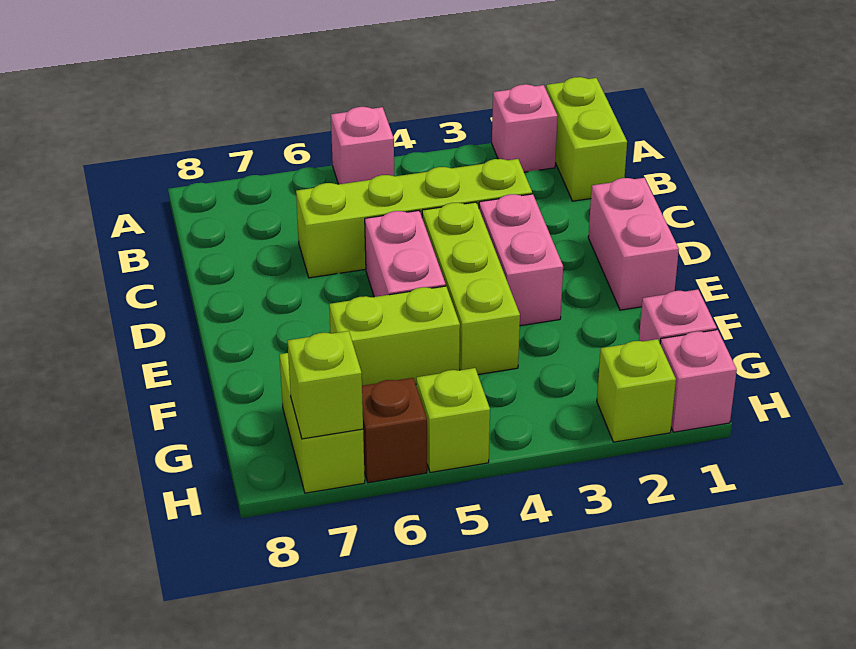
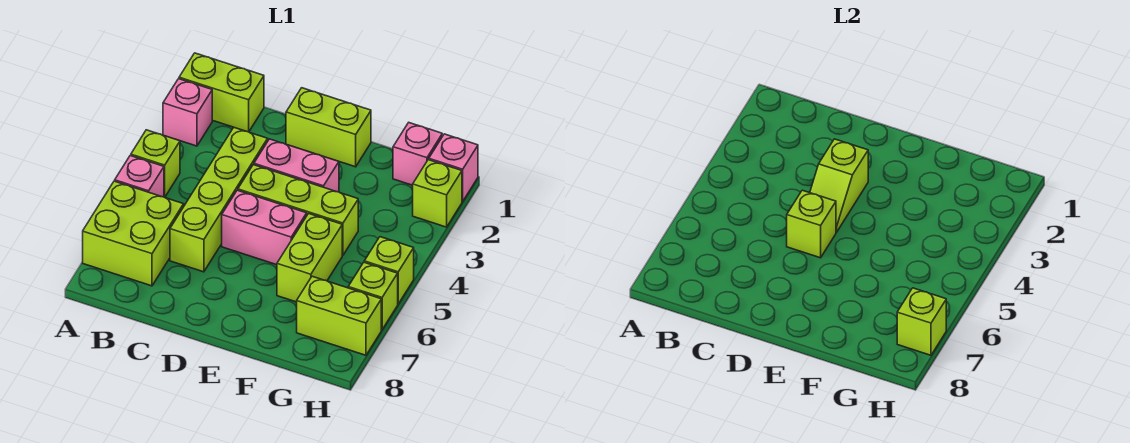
none -> lime 1x1 brick [131,130,180,197]
none -> lime 2x2 brick [83,181,184,286]
pink 1x2 brick [588,178,679,310] -> lime 1x2 brick [286,88,371,167]
none -> lime 1x2 slope [810,139,868,232]
none -> lime 1x1 brick [787,190,836,258]
brown 1x1 brick [362,378,427,483] -> lime 1x1 brick [348,262,398,330]

